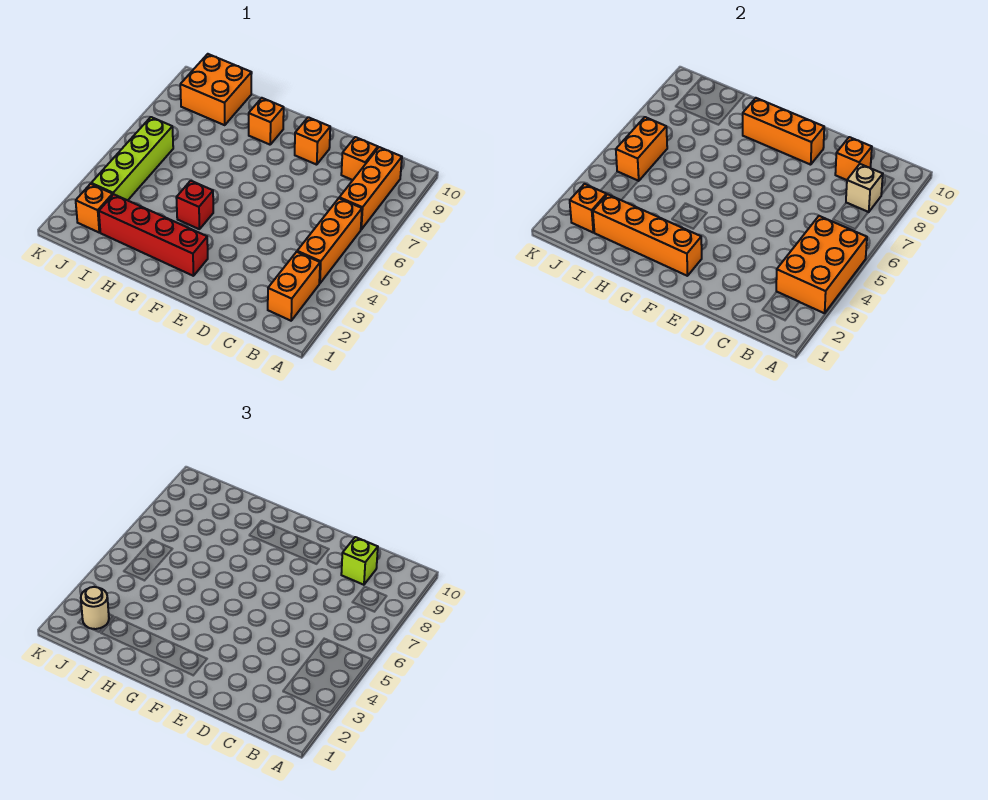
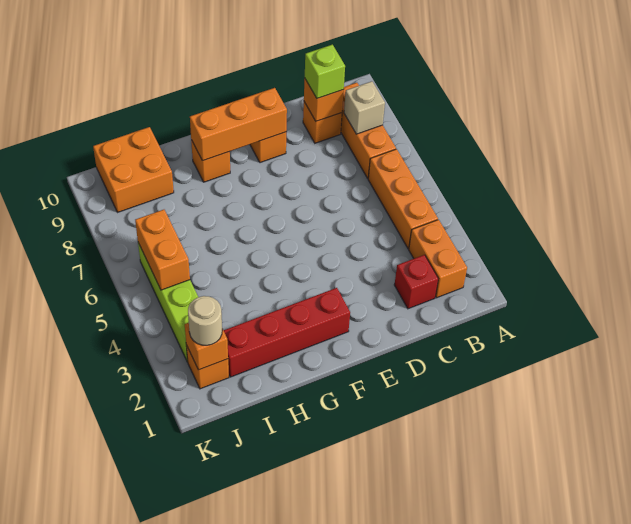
orange 2x3 brick [776,216,867,313] -> none
orange 1x4 brick [593,194,702,276] -> none
red 1x1 brick [176,181,213,229] -> red 1x1 brick moved to [394,255,438,309]

